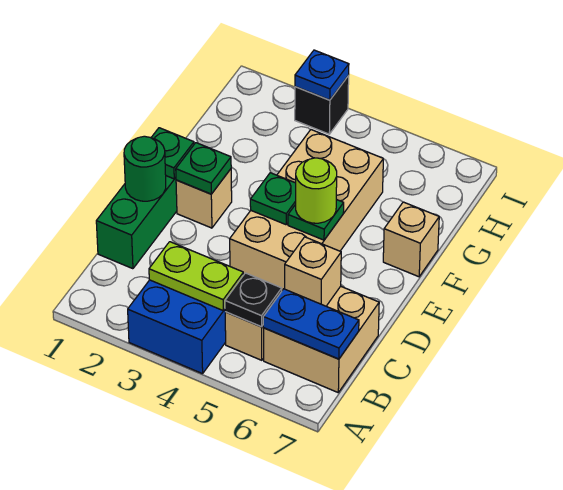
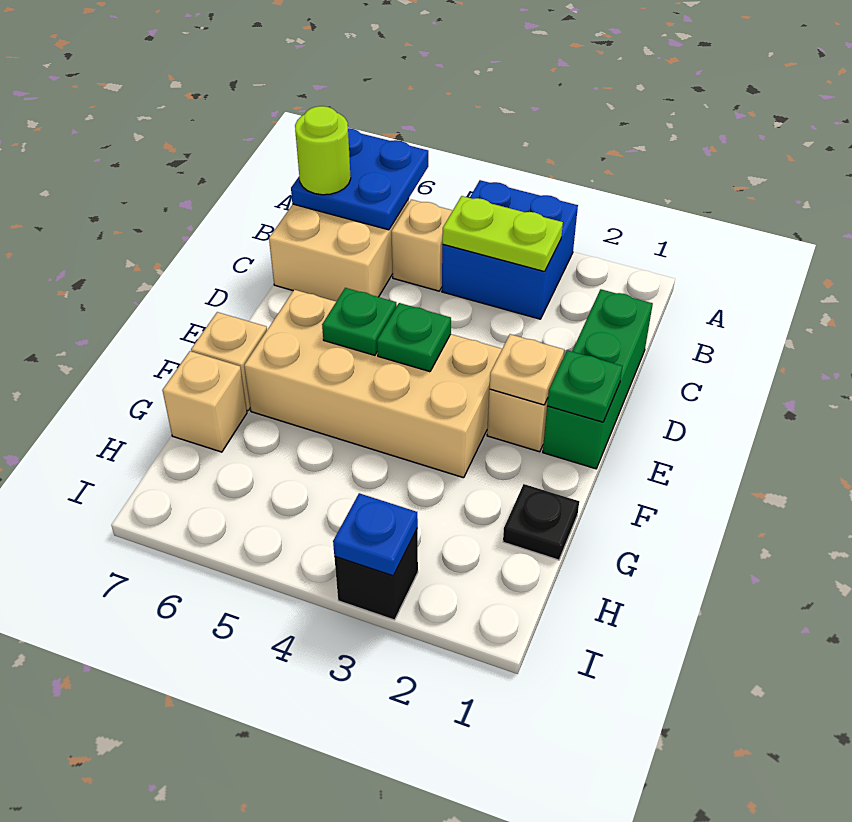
black 1x1 plate [225,273,282,327] -> black 1x1 plate moved to [503,484,579,560]
blue 1x2 plate [263,289,359,359] -> blue 2x2 plate [291,128,428,230]
tan 1x1 brick [285,237,341,306] -> tan 1x1 brick moved to [162,351,247,452]
green 1x1 round brick [124,136,166,201] -> none
tan 2x4 brick [230,130,383,290] -> tan 2x4 brick turned to [244,290,502,478]
green 1x1 plate [176,143,231,194] -> tan 1x1 plate [490,334,564,405]
lime 1x1 round brick [296,158,337,223] -> lime 1x1 round brick moved to [295,106,351,195]

